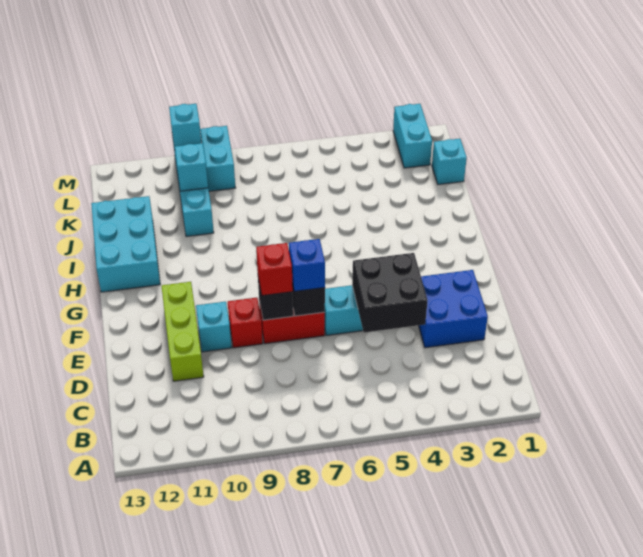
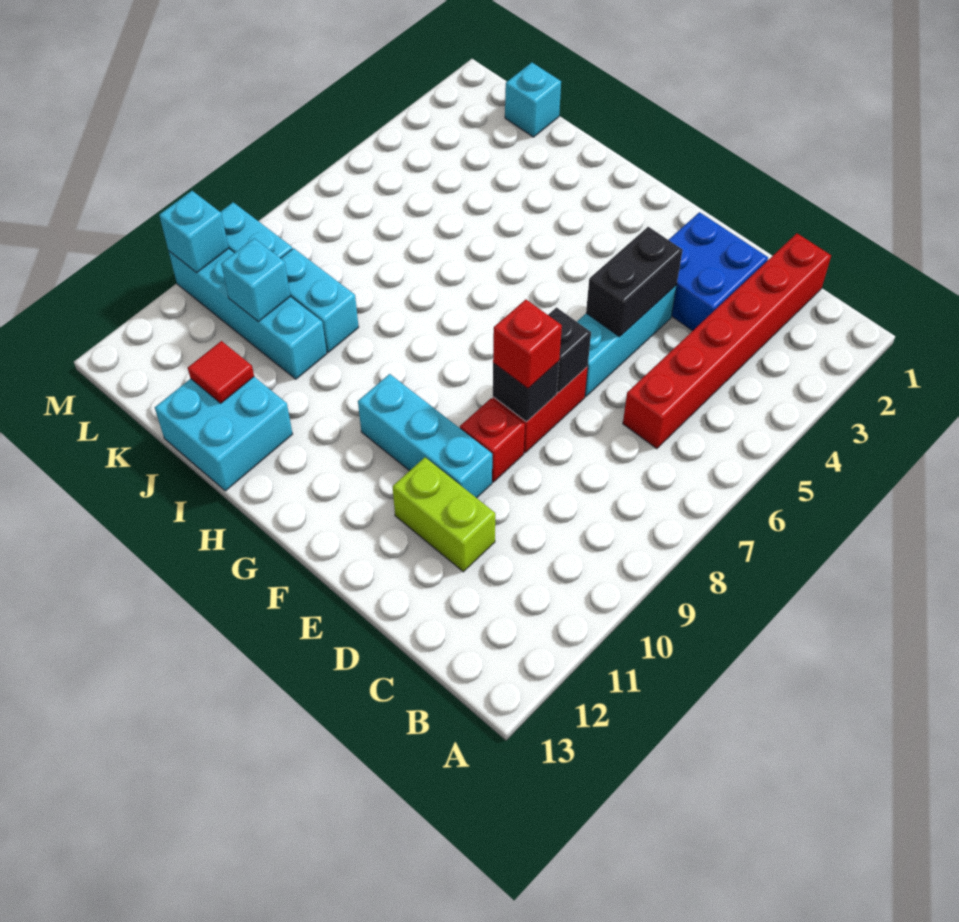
none -> red 1x6 brick [623,233,831,449]
black 2x2 brick [352,253,428,333] -> black 1x2 brick [586,227,683,337]
lime 1x3 brick [162,282,204,381] -> lime 1x2 brick [393,457,495,572]
blue 1x1 brick [289,239,325,291] -> none
cyan 1x1 brick [196,302,232,352] -> cyan 1x3 brick [358,374,492,498]
cyan 2x3 brick [91,196,160,292] -> cyan 2x2 brick [155,377,292,491]
none -> red 1x1 tile [188,341,254,403]
cyan 1x2 brick [393,104,432,168] -> cyan 1x2 brick moved to [281,248,359,352]

